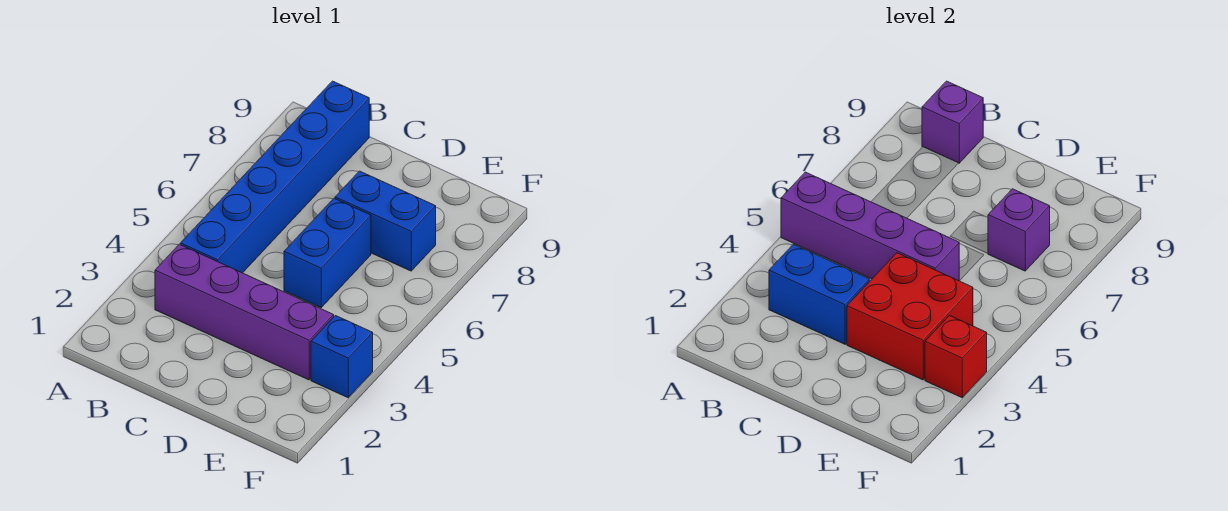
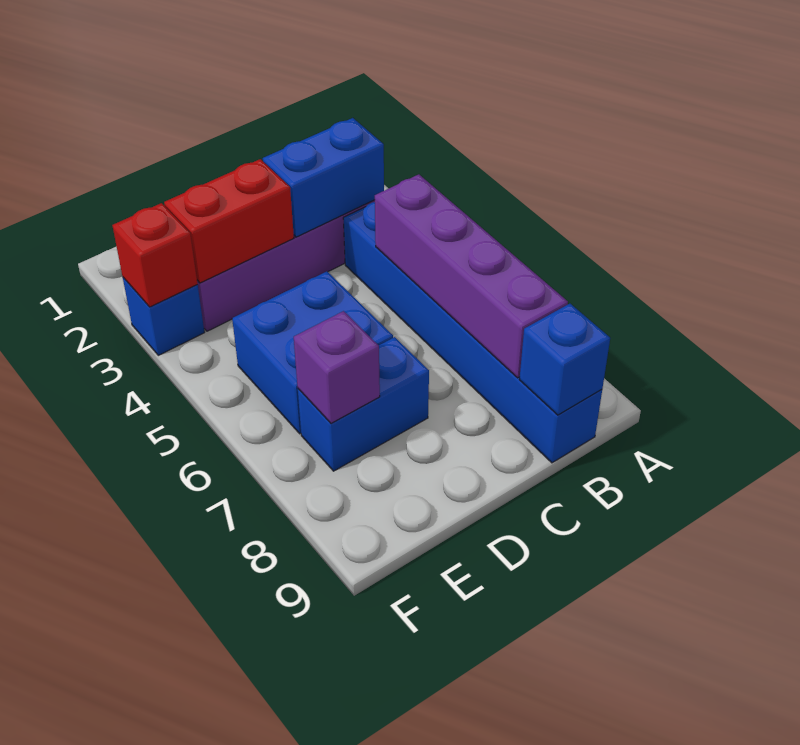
purple 1x4 brick [781,172,959,281] -> purple 1x4 brick turned to [375,174,568,378]
purple 1x1 brick [922,81,983,163] -> blue 1x1 brick [519,304,610,415]
red 2x2 brick [847,253,973,380] -> red 1x2 brick [164,159,294,283]
blue 1x2 brick [284,198,371,308] -> blue 2x2 brick [232,271,393,434]

